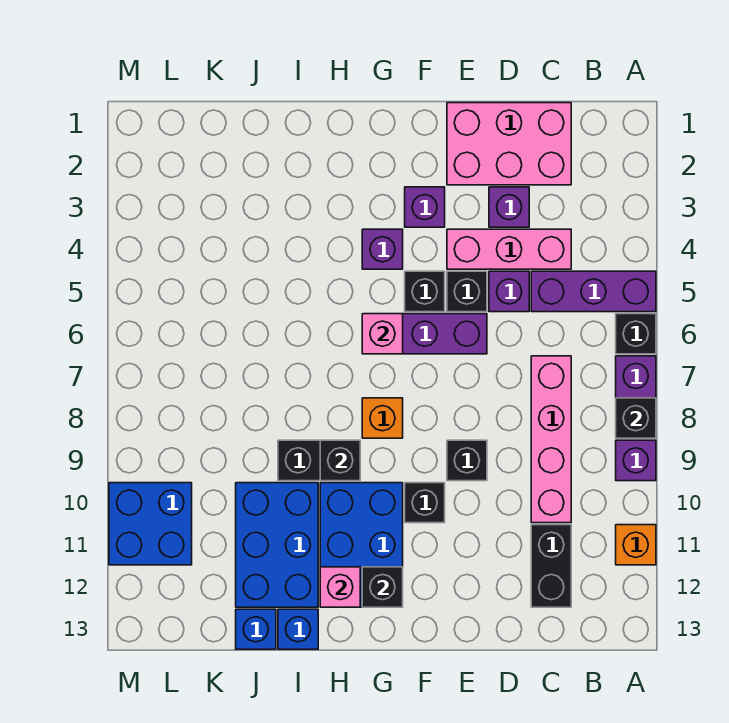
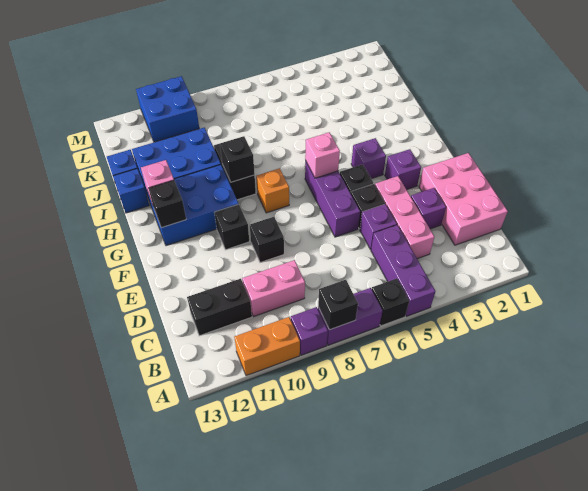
orange 1x1 brick [616,525,656,565] -> orange 1x2 brick [234,317,300,376]
pink 1x4 brick [531,356,571,523] -> pink 1x2 brick [242,260,305,317]

